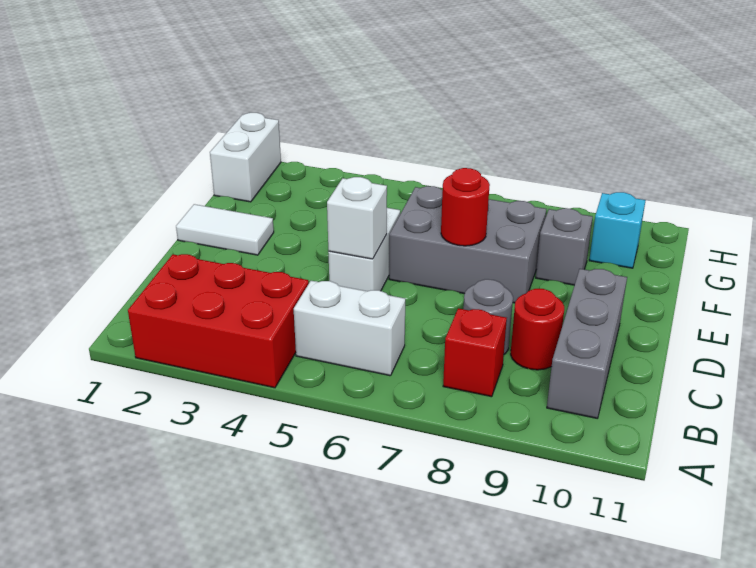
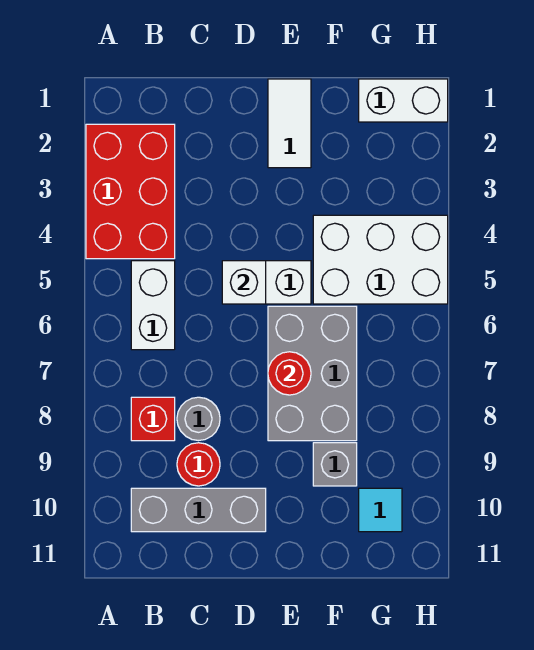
none -> white 2x3 brick [313,215,448,304]
cyan 1x1 brick [589,192,646,268] -> cyan 1x1 tile [359,488,402,532]

